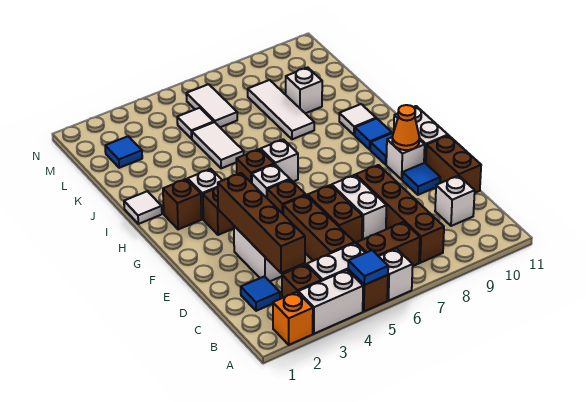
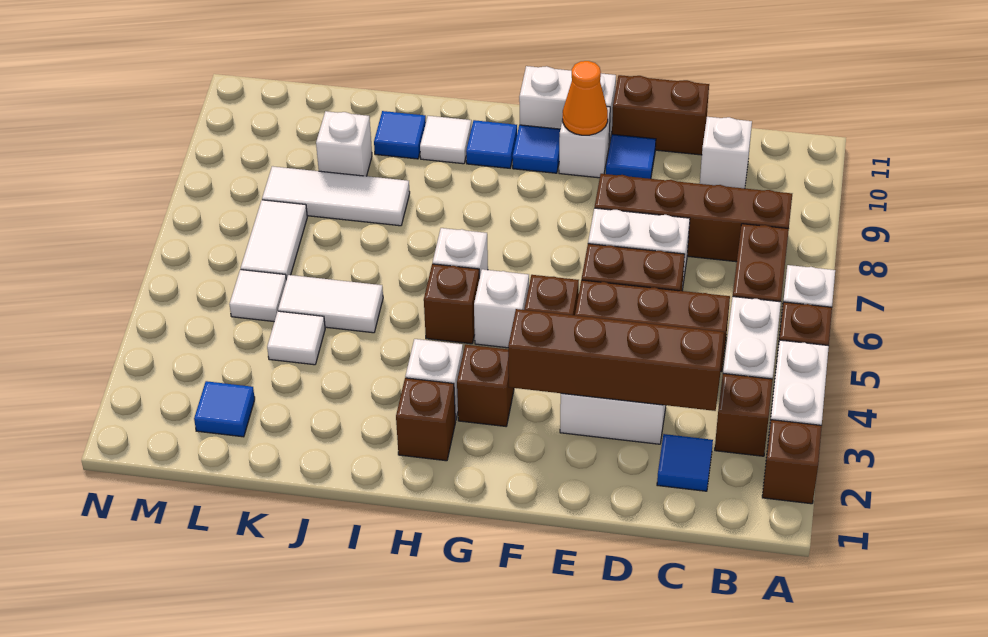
orange 1x1 brick [273,292,313,345] -> brown 1x1 brick [762,420,822,504]
blue 1x1 tile [348,250,388,285] -> blue 1x1 tile moved to [374,111,426,159]
white 1x1 tile [124,191,162,224] -> white 1x1 tile moved to [267,311,325,365]
white 1x2 tile [186,84,237,127] -> white 1x2 tile turned to [241,200,307,280]

